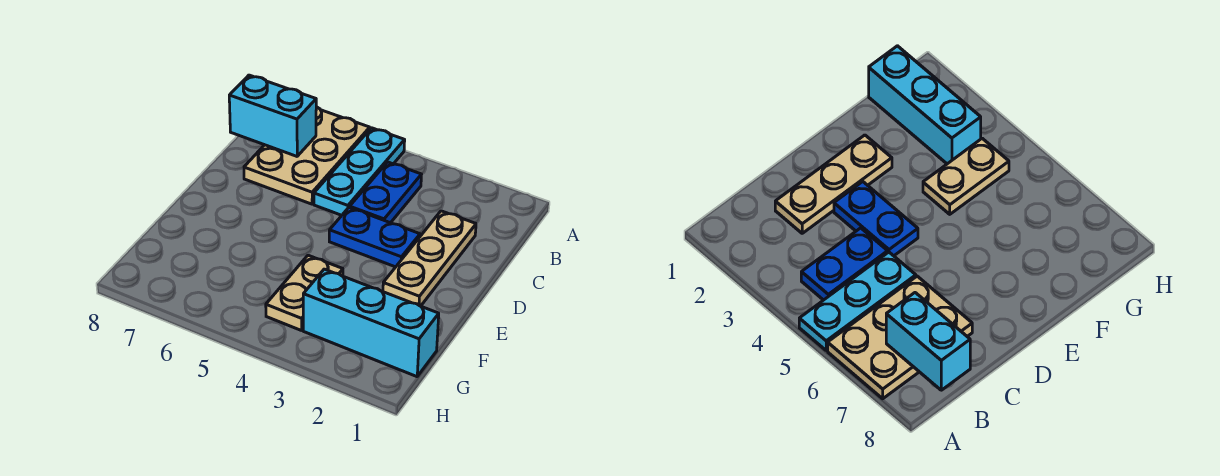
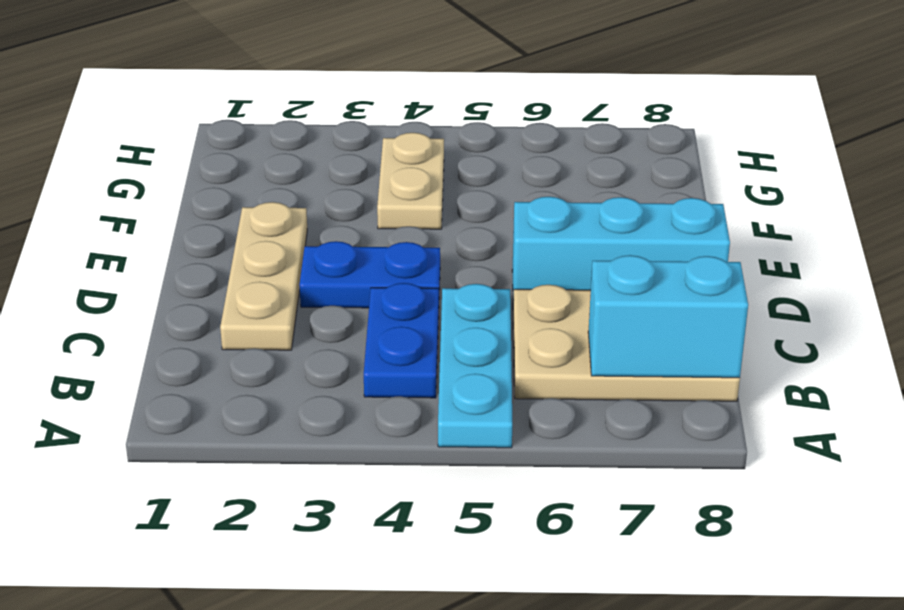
tan 2x3 plate [244,107,370,204] -> tan 2x3 plate turned to [513,285,740,401]
cyan 1x3 brick [303,269,439,377] -> cyan 1x3 brick moved to [512,197,730,300]

